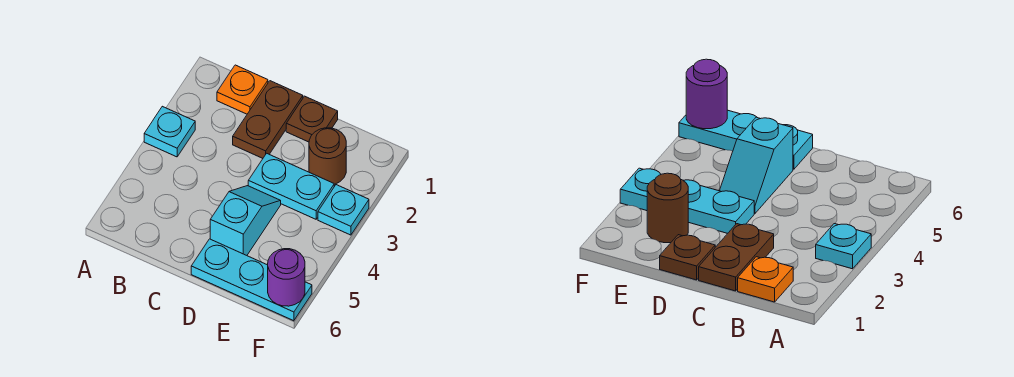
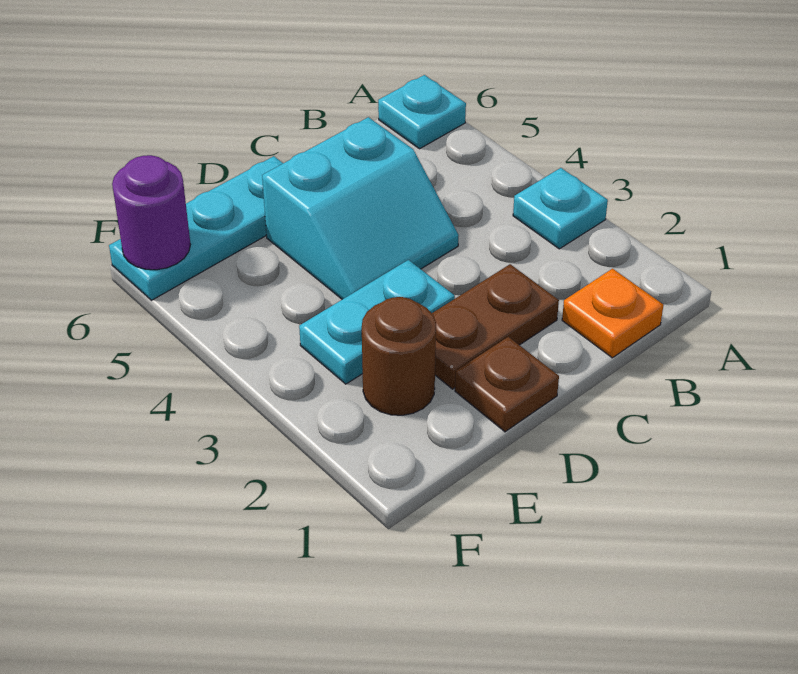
brown 1x2 plate [233,81,303,158] -> brown 1x2 plate turned to [432,264,559,389]
cyan 1x2 slope [210,186,281,255] -> cyan 2x2 slope [262,117,459,299]
cyan 1x1 plate [318,185,369,235] -> cyan 1x1 plate moved to [378,75,466,149]

